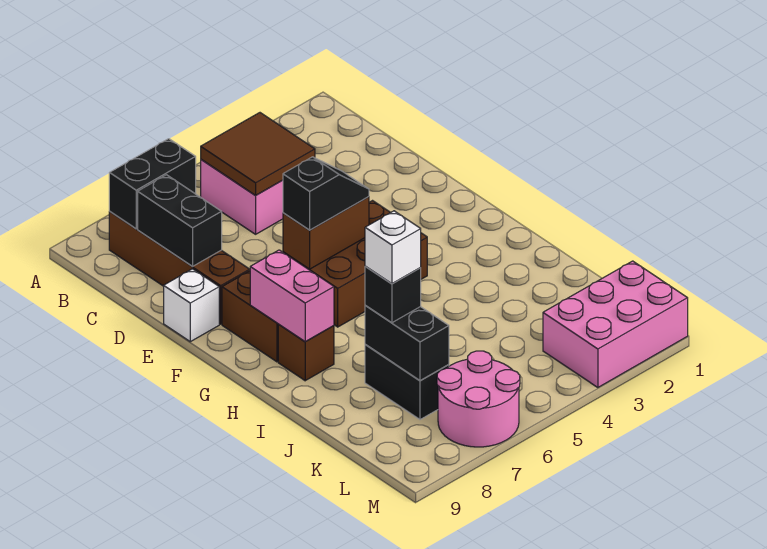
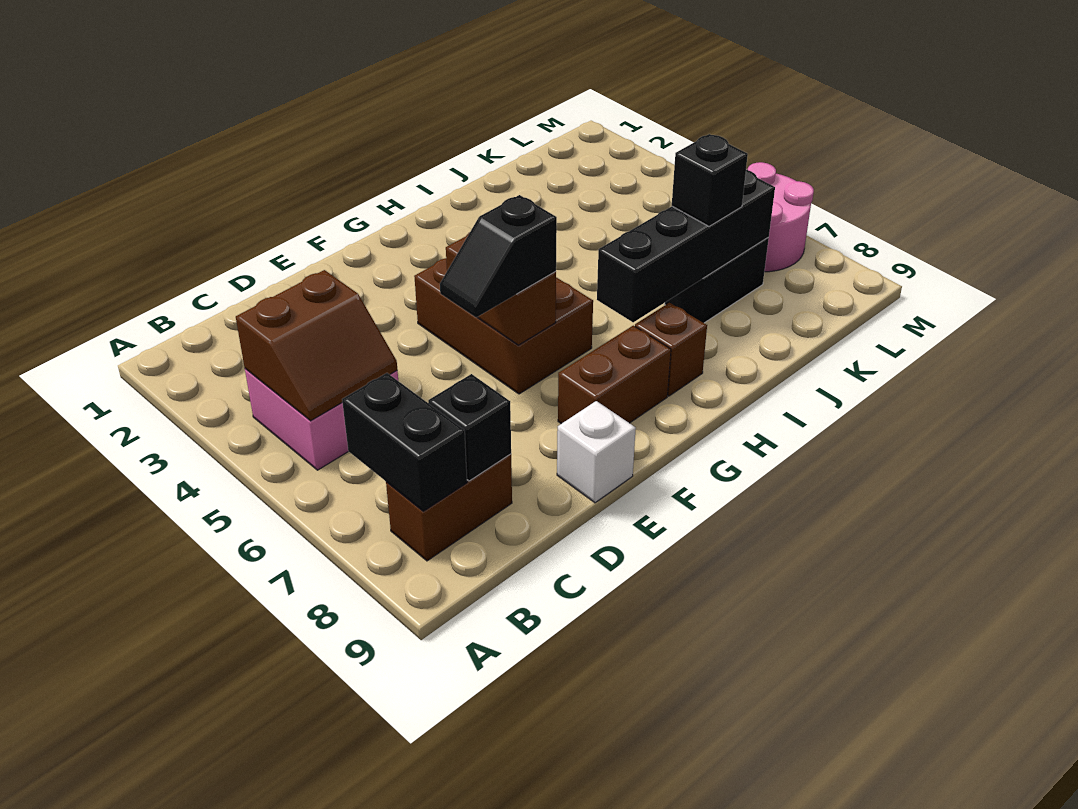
brown 2x2 tile [201,113,315,196] -> brown 2x2 slope [236,270,397,421]
brown 1x4 brick [109,212,250,324] -> brown 1x2 brick [386,454,512,561]
black 1x2 brick [138,175,222,266] -> black 1x1 brick [428,374,511,481]
black 1x2 slope [283,157,369,230] -> black 1x2 slope turned to [440,195,557,318]
pink 1x2 brick [250,250,334,342] -> none
black 1x2 brick [365,306,449,381] -> black 1x4 brick [597,170,775,322]
white 1x1 brick [365,211,421,284] -> none
pink 2x3 brick [543,261,688,388] -> none

